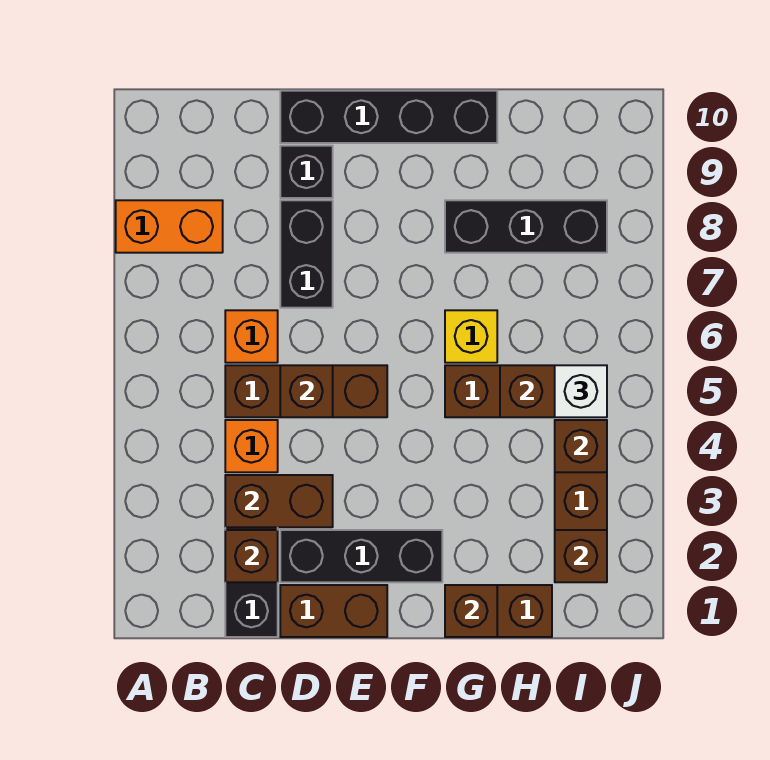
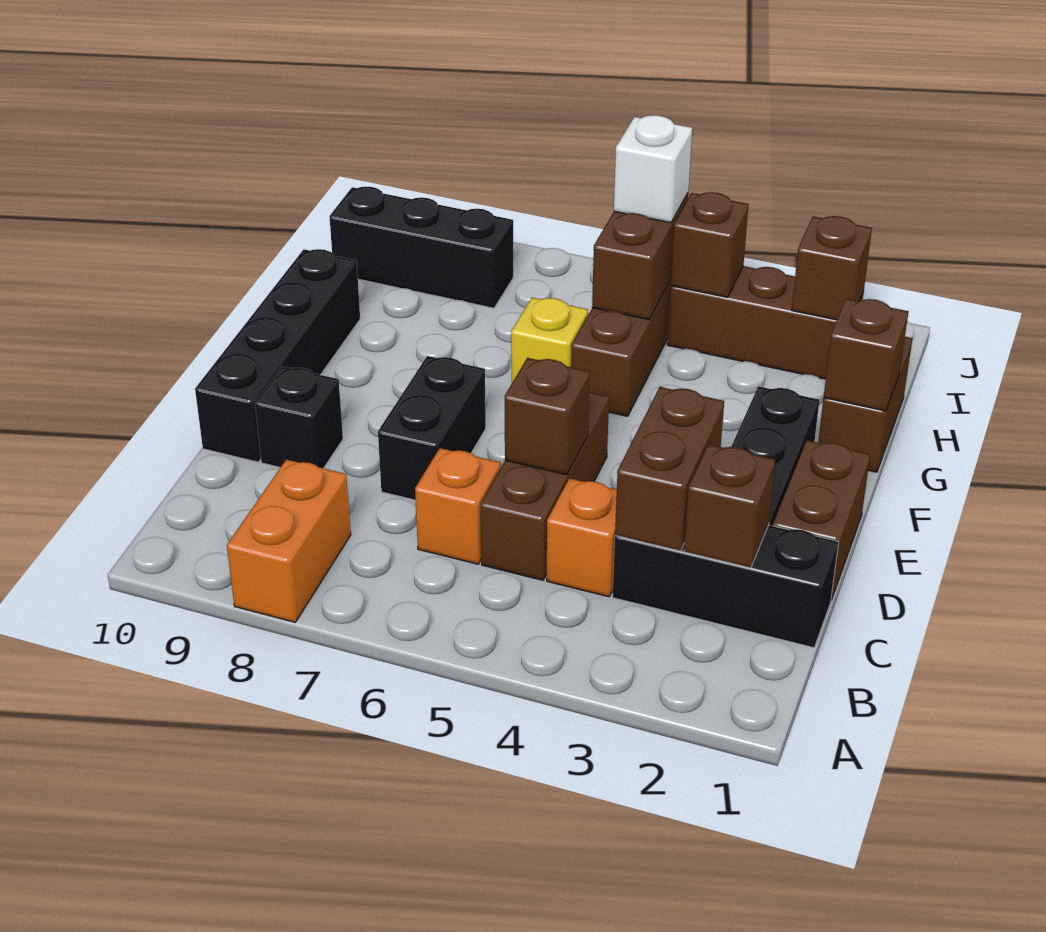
black 1x2 brick [280,200,333,308] -> black 1x2 brick turned to [378,356,486,500]
black 1x3 brick [445,200,607,253] -> black 1x3 brick turned to [329,187,513,308]

